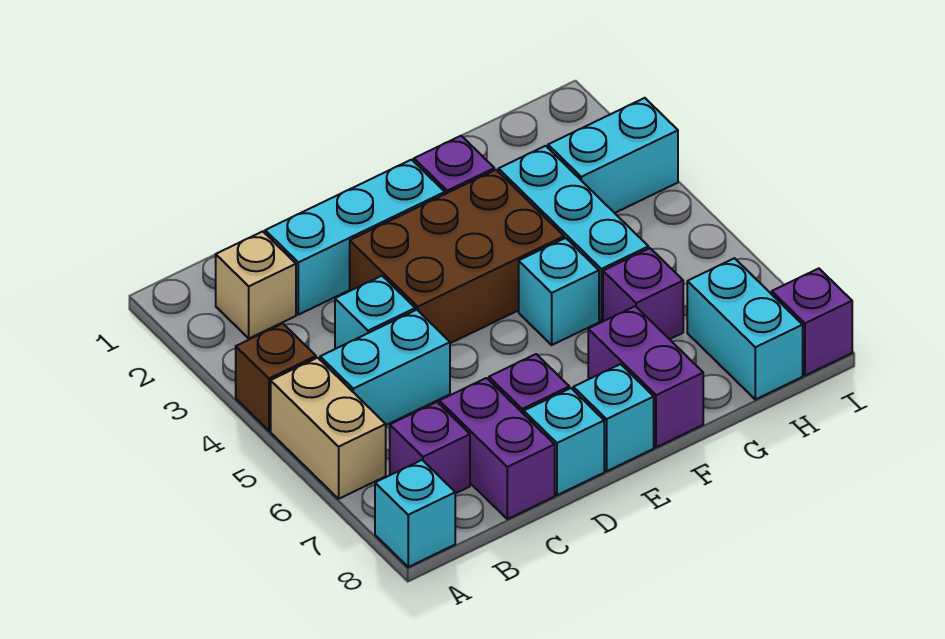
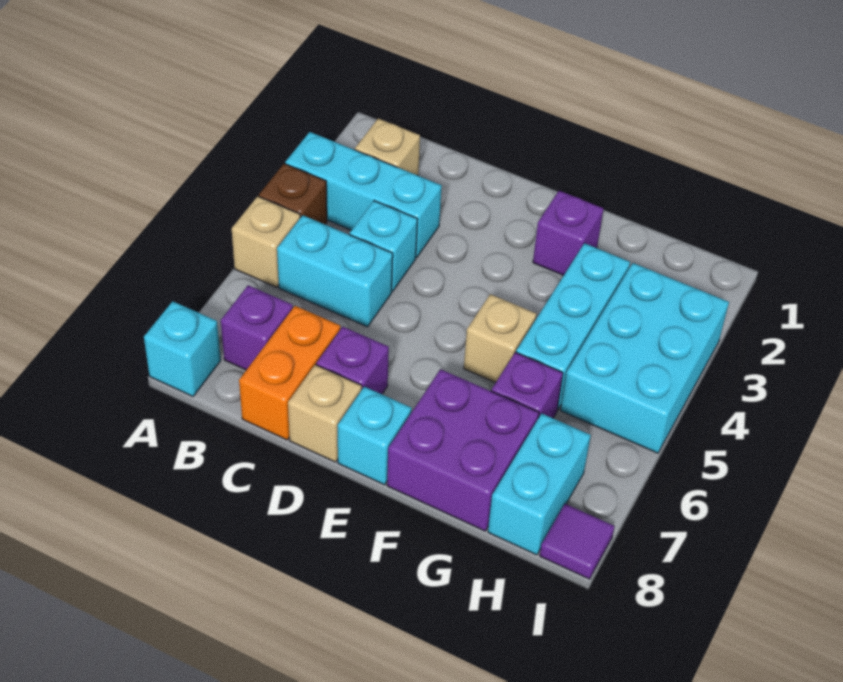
tan 1x2 brick [271,358,386,499] -> tan 1x1 brick [232,196,301,287]
cyan 1x3 brick [265,160,445,315] -> cyan 1x3 brick moved to [285,132,442,258]
purple 1x2 brick [439,378,555,519] -> orange 1x2 brick [239,306,340,440]
brown 2x3 brick [350,170,564,343] -> none
cyan 1x1 brick [524,388,604,495] -> tan 1x1 brick [288,365,362,462]
cyan 1x1 brick [519,238,599,345] -> tan 1x1 brick [464,294,537,383]
purple 1x2 brick [588,306,703,447] -> purple 2x2 brick [387,369,539,531]
cyan 1x2 brick [548,98,678,213] -> cyan 2x3 brick [561,263,729,453]
purple 1x1 brick [772,269,852,376] -> purple 1x1 tile [540,504,614,579]

